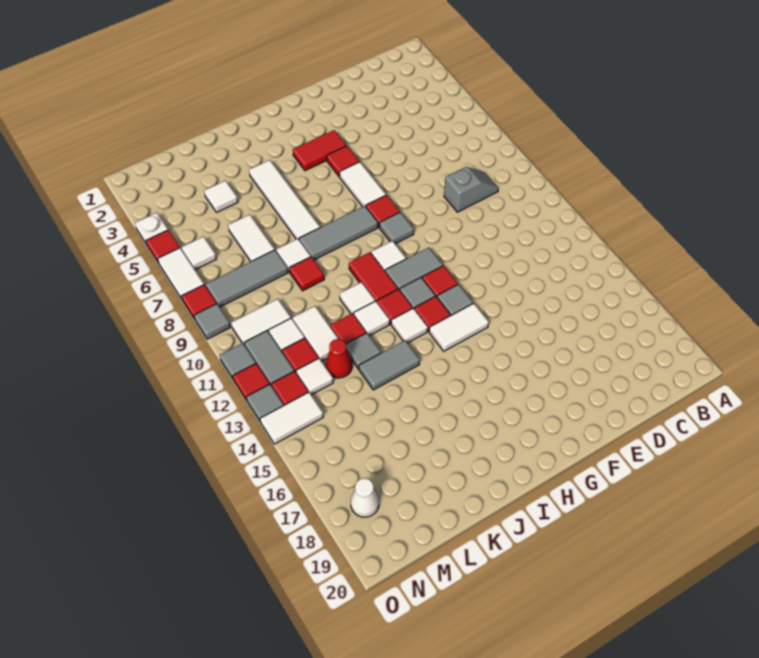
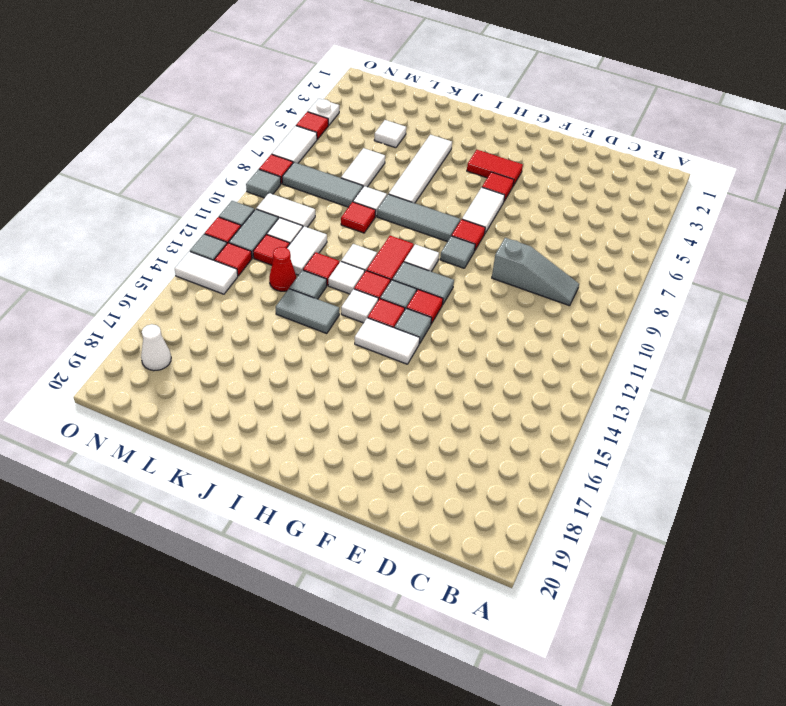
grey 1x2 slope [444,167,499,212] -> grey 1x3 slope [492,238,579,306]
white 1x1 tile [296,358,333,395] -> none
white 1x1 tile [182,237,216,270] -> none

